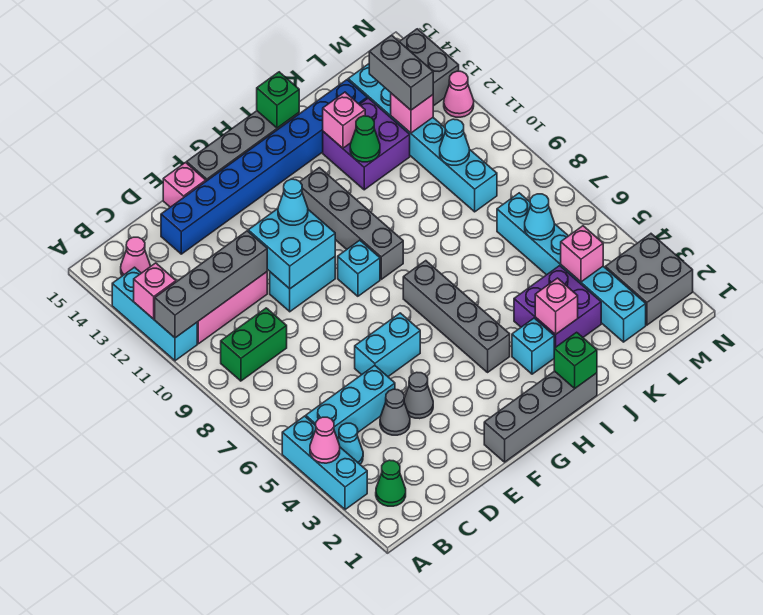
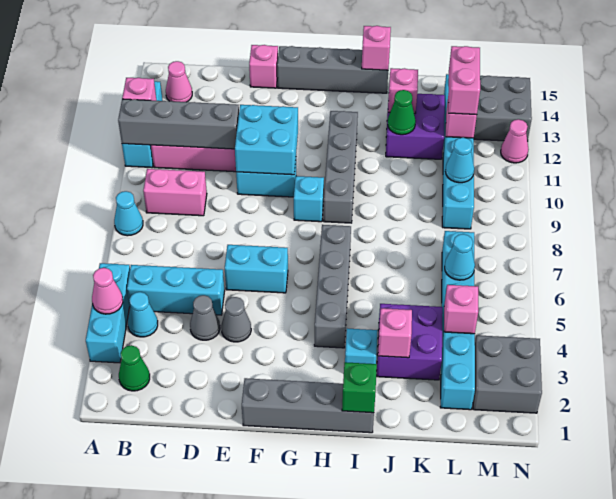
green 1x2 brick [221,308,287,381] -> pink 1x2 brick [143,169,207,216]
blue 1x8 brick [161,80,367,254] -> none
cyan 1x1 cone [278,179,308,225] -> cyan 1x1 cone moved to [114,191,143,236]
green 1x1 brick [257,72,299,128] -> pink 1x1 brick [362,26,391,70]
grey 1x2 brick [369,35,433,110] -> pink 1x2 brick [448,46,480,115]

